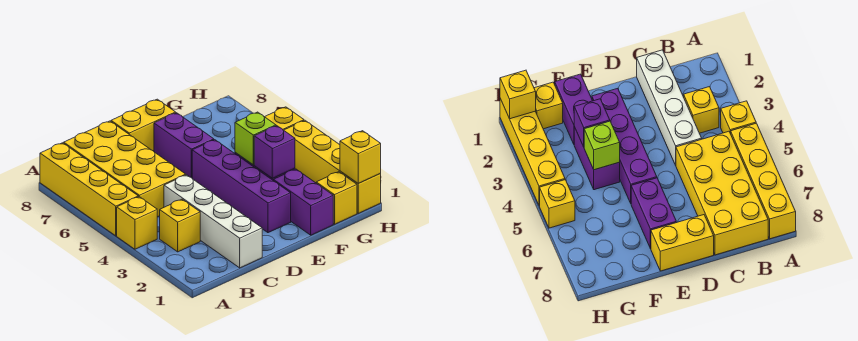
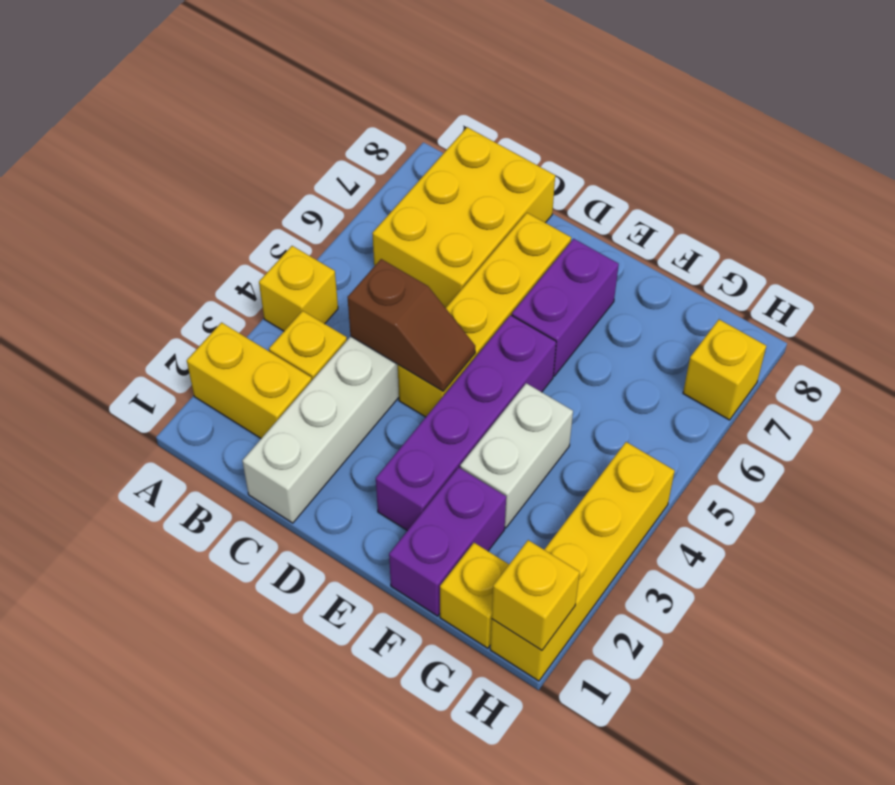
yellow 1x4 brick [40,143,138,236] -> yellow 1x4 brick moved to [398,213,571,417]
yellow 2x4 brick [64,121,186,217] -> yellow 2x3 brick [372,127,555,308]
none -> brown 1x2 slope [347,259,475,391]
yellow 1x2 brick [111,99,176,151] -> yellow 1x2 brick moved to [187,323,312,438]
purple 1x2 brick [574,127,620,190] -> white 1x2 brick [460,383,573,528]
purple 1x1 brick [254,126,295,178] -> none
lime 1x1 brick [235,112,276,165] -> none
yellow 1x1 brick [265,107,304,130] -> yellow 1x1 brick moved to [683,320,766,420]

